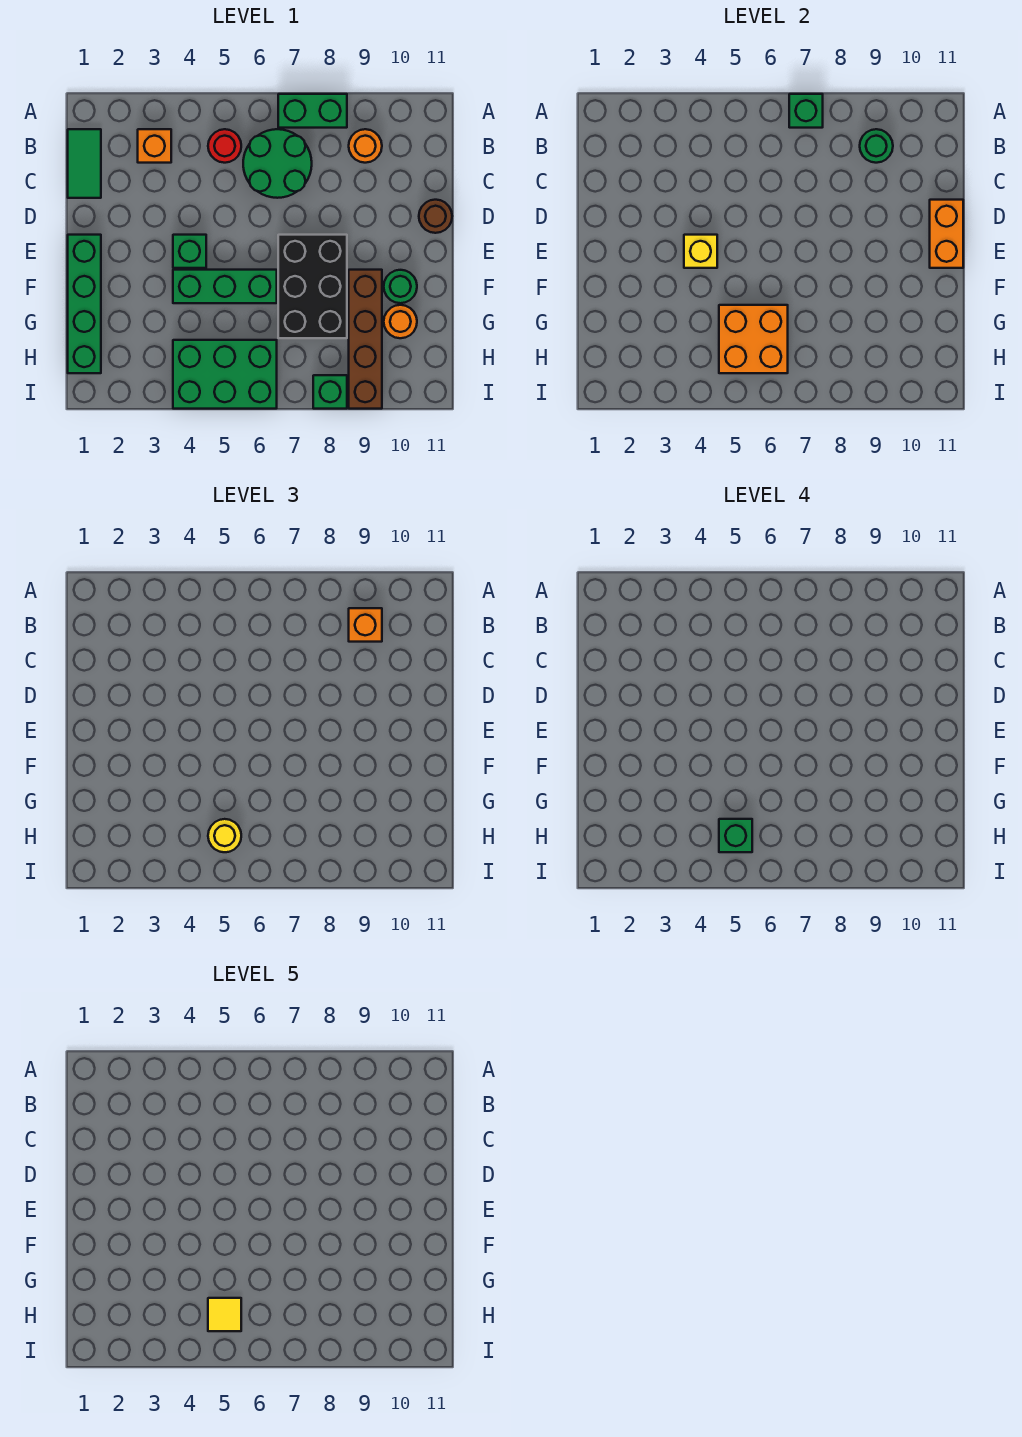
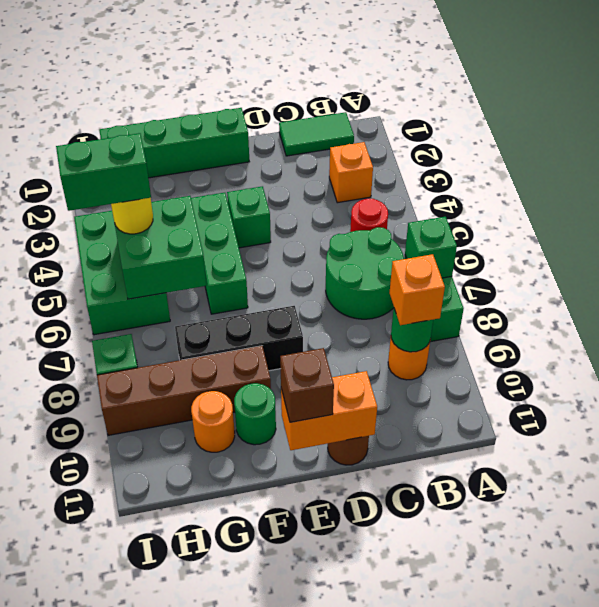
yellow 1x1 brick [684,235,717,268] -> none
black 2x3 brick [278,235,347,338] -> black 1x3 brick [175,306,303,371]
none -> brown 1x1 brick [280,348,334,422]
orange 2x2 brick [719,305,788,373] -> green 2x2 brick [115,196,206,299]
green 1x1 brick [719,819,752,852] -> green 1x2 brick [56,133,151,211]
yellow 1x1 tile [208,1298,241,1331] -> none

